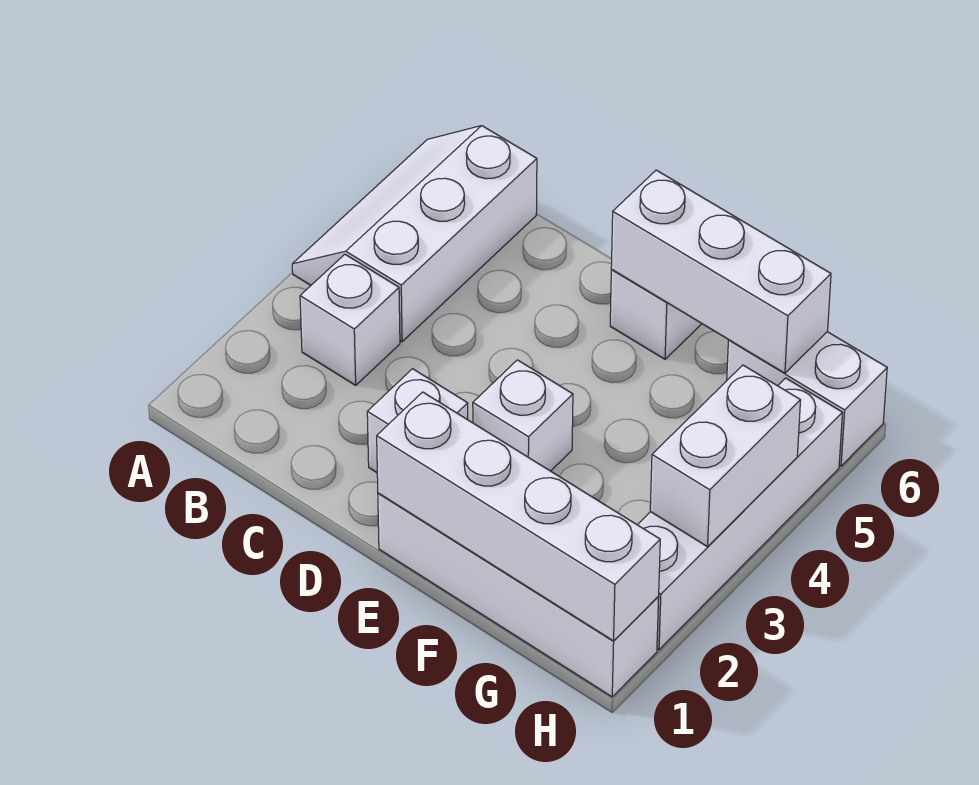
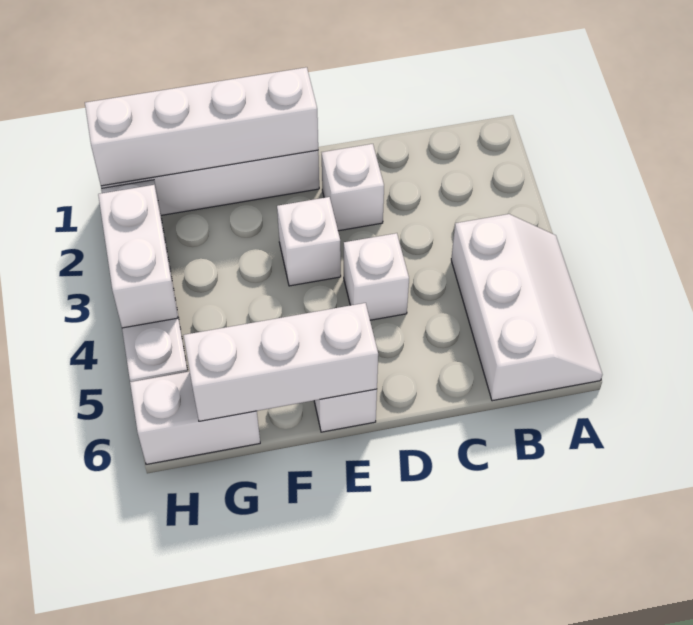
white 1x1 brick [300,254,400,385] -> white 1x1 brick moved to [344,233,409,320]

